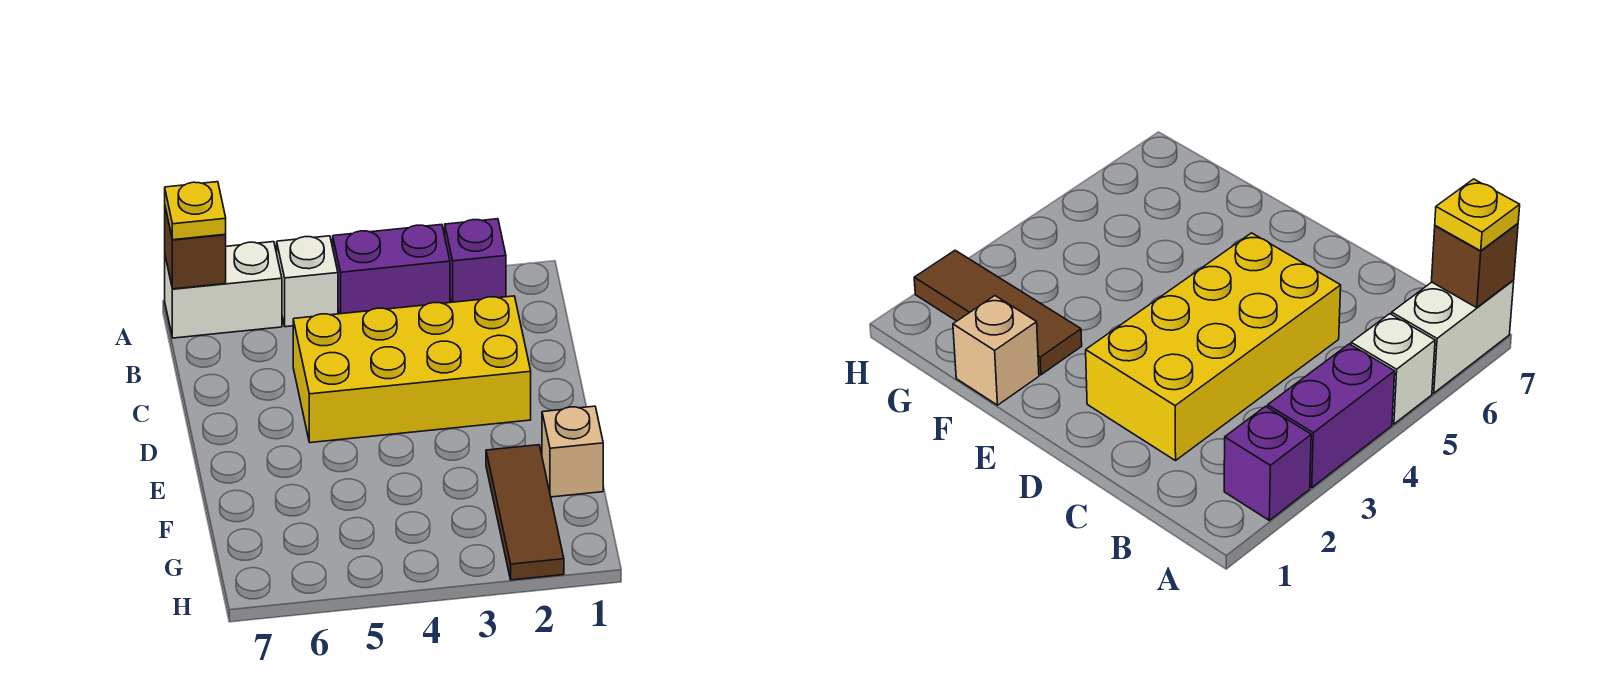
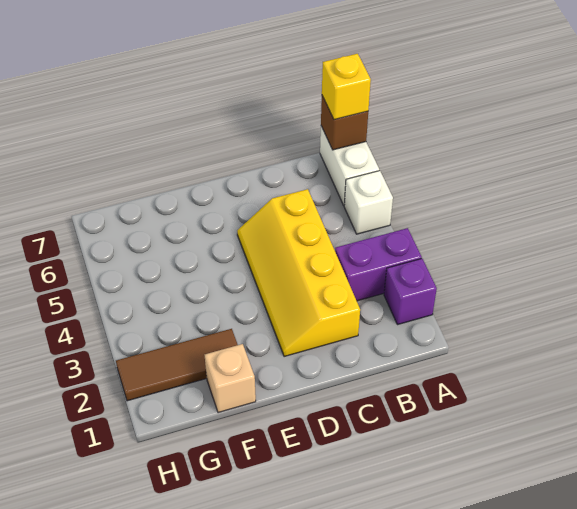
purple 1x2 brick [333,224,450,314] -> purple 1x2 brick turned to [335,228,422,301]
yellow 1x1 plate [165,182,226,240] -> yellow 1x1 brick [322,54,371,120]
yellow 2x4 brick [293,296,531,443] -> yellow 2x4 slope [237,189,360,357]

